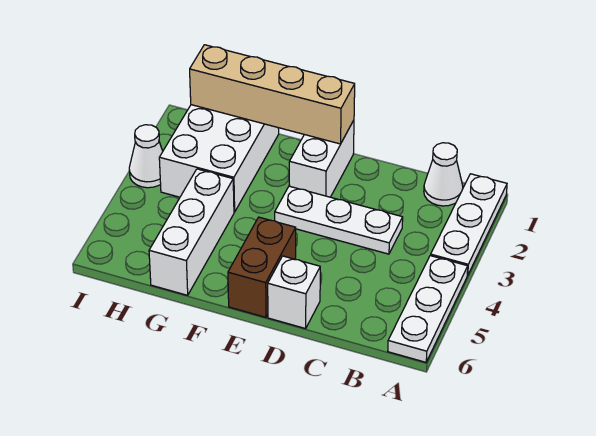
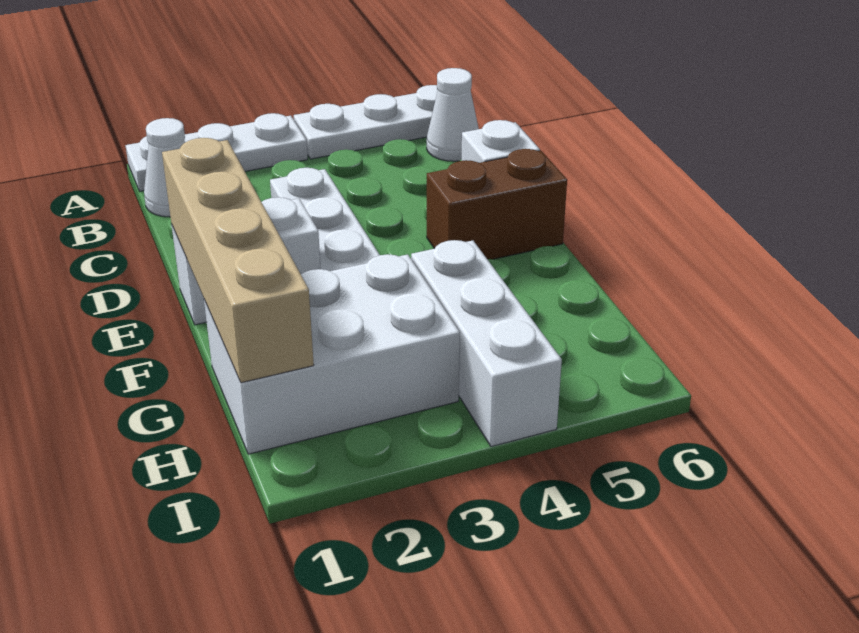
white 1x3 brick [149,169,234,295] -> white 1x3 brick turned to [411,240,562,447]
white 1x1 cone [129,125,163,188] -> white 1x1 cone moved to [427,68,479,161]

